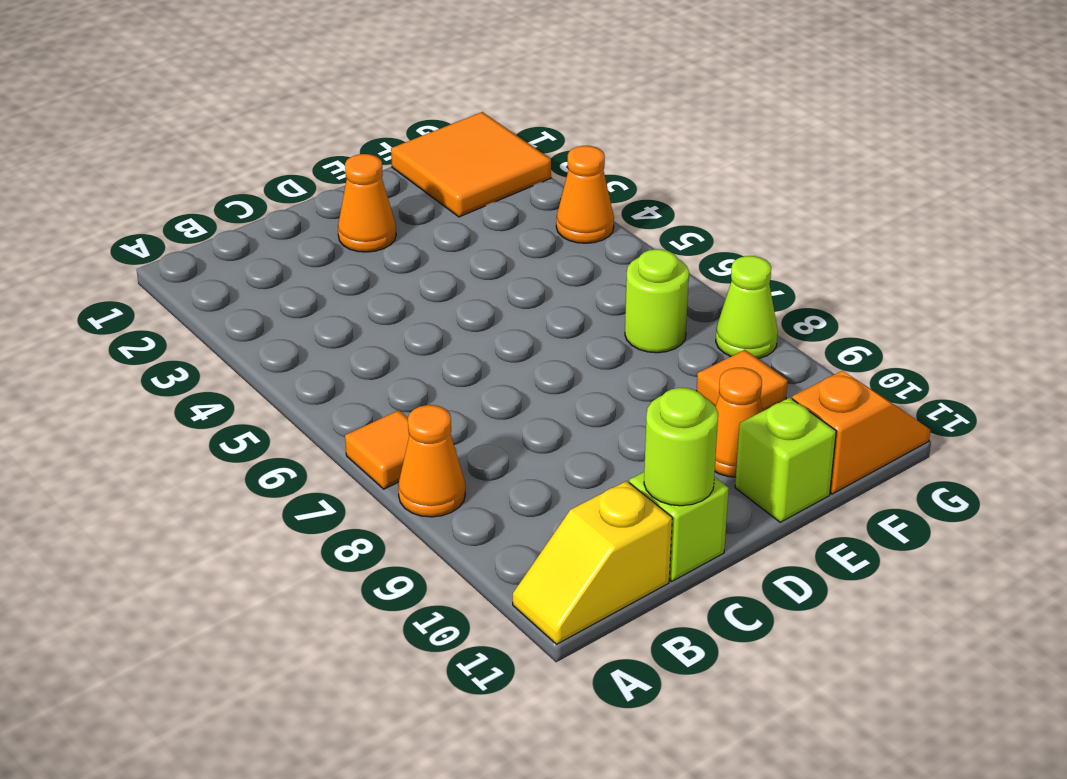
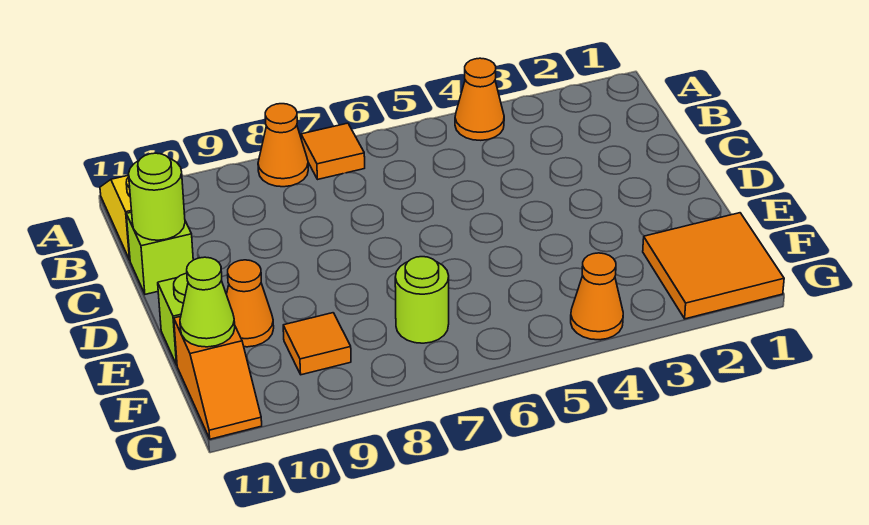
orange 1x1 cone [338,154,396,252] -> orange 1x1 cone moved to [455,58,504,140]
lime 1x1 cone [716,256,778,359] -> lime 1x1 cone moved to [180,257,235,347]

